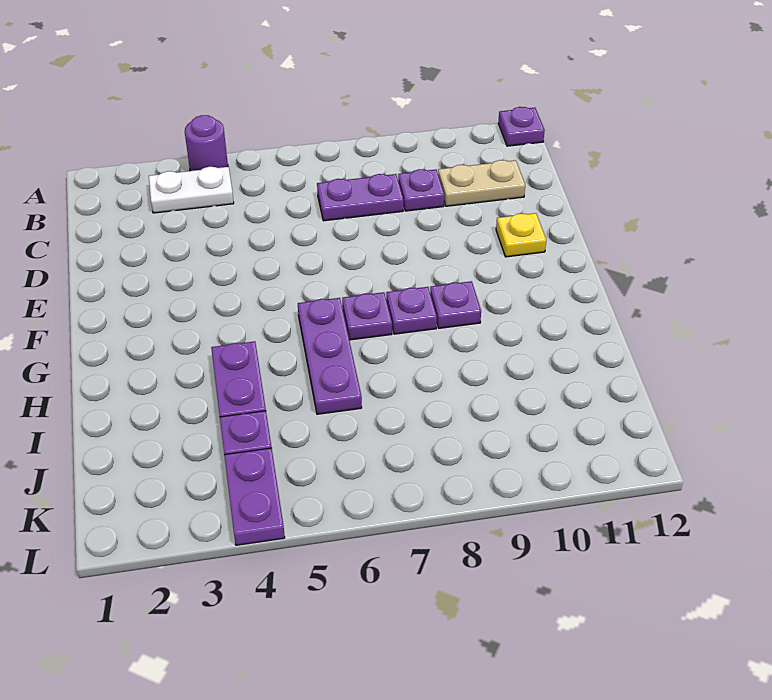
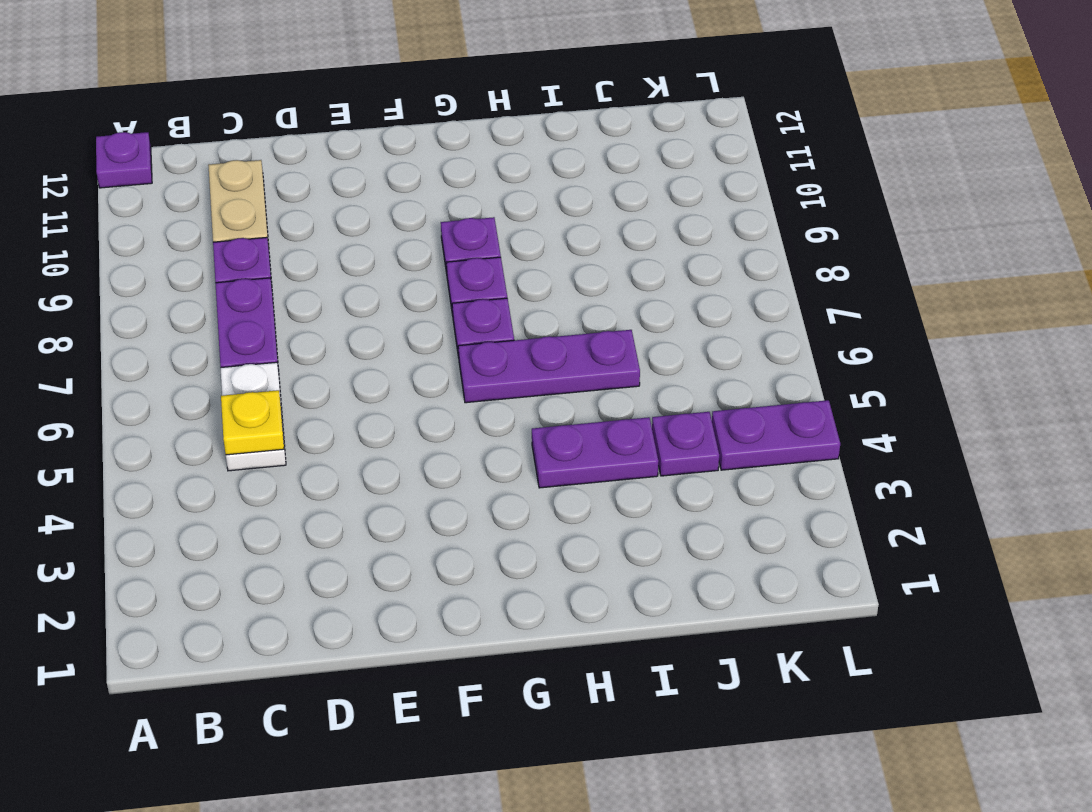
purple 1x1 round brick [185,115,228,171] -> none
white 1x2 plate [149,167,234,213] -> white 1x2 plate moved to [221,362,286,471]
yellow 1x1 plate [496,213,546,257] -> yellow 1x1 plate moved to [221,390,284,455]

